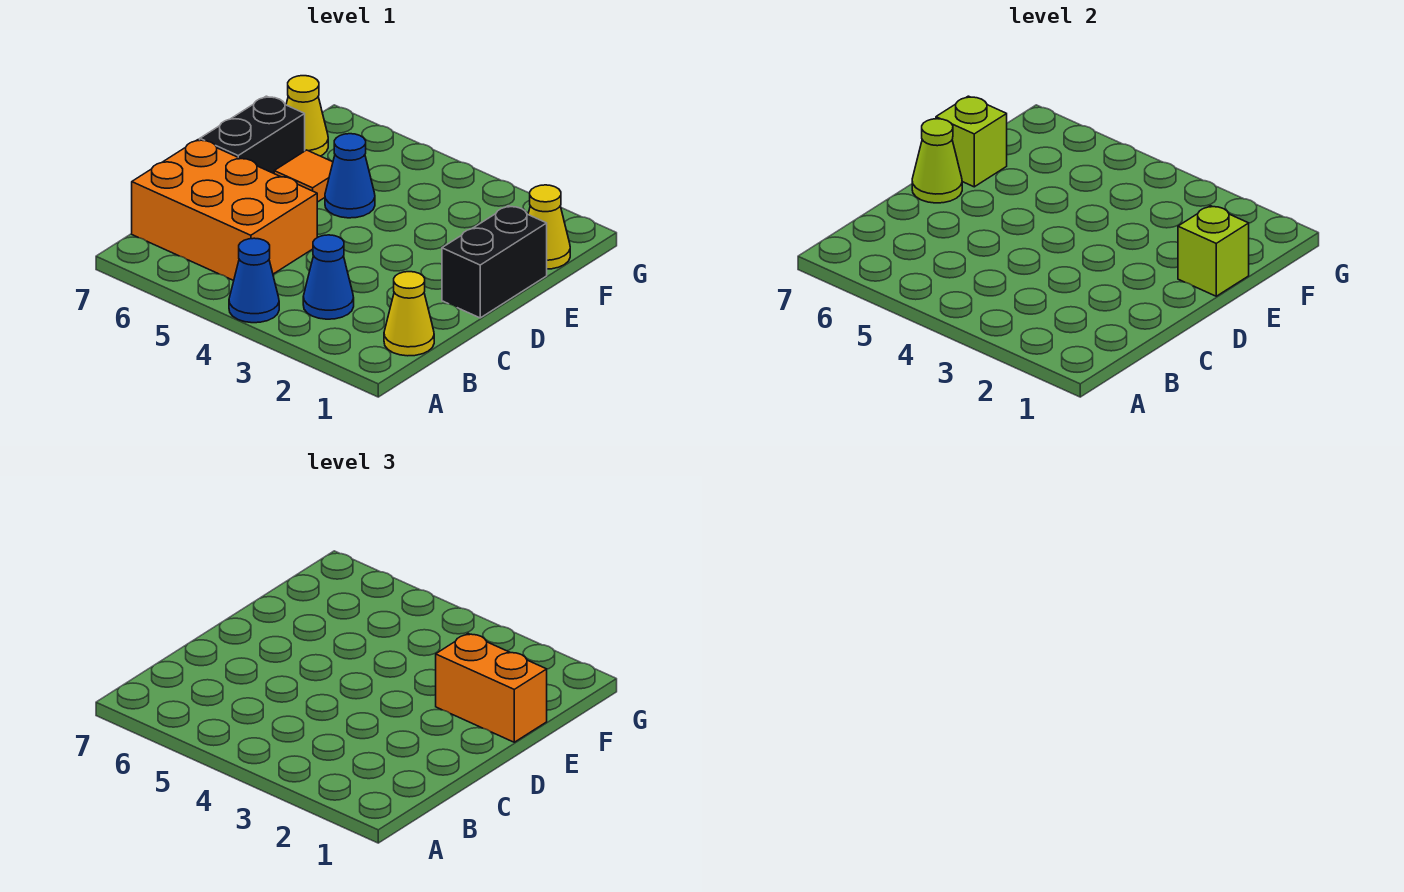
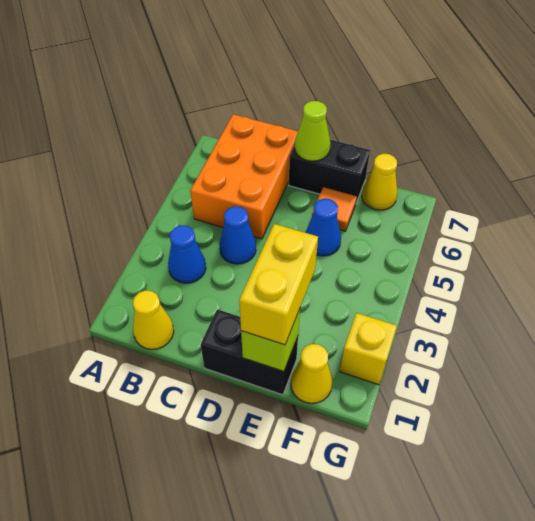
blue 1x1 cone [229,238,279,323] -> blue 1x1 cone moved to [219,206,256,264]
orange 1x2 brick [436,634,547,742] -> yellow 1x2 brick [239,224,318,345]
lime 1x1 brick [936,96,1007,187] -> none
none -> yellow 1x1 brick [340,313,397,385]

